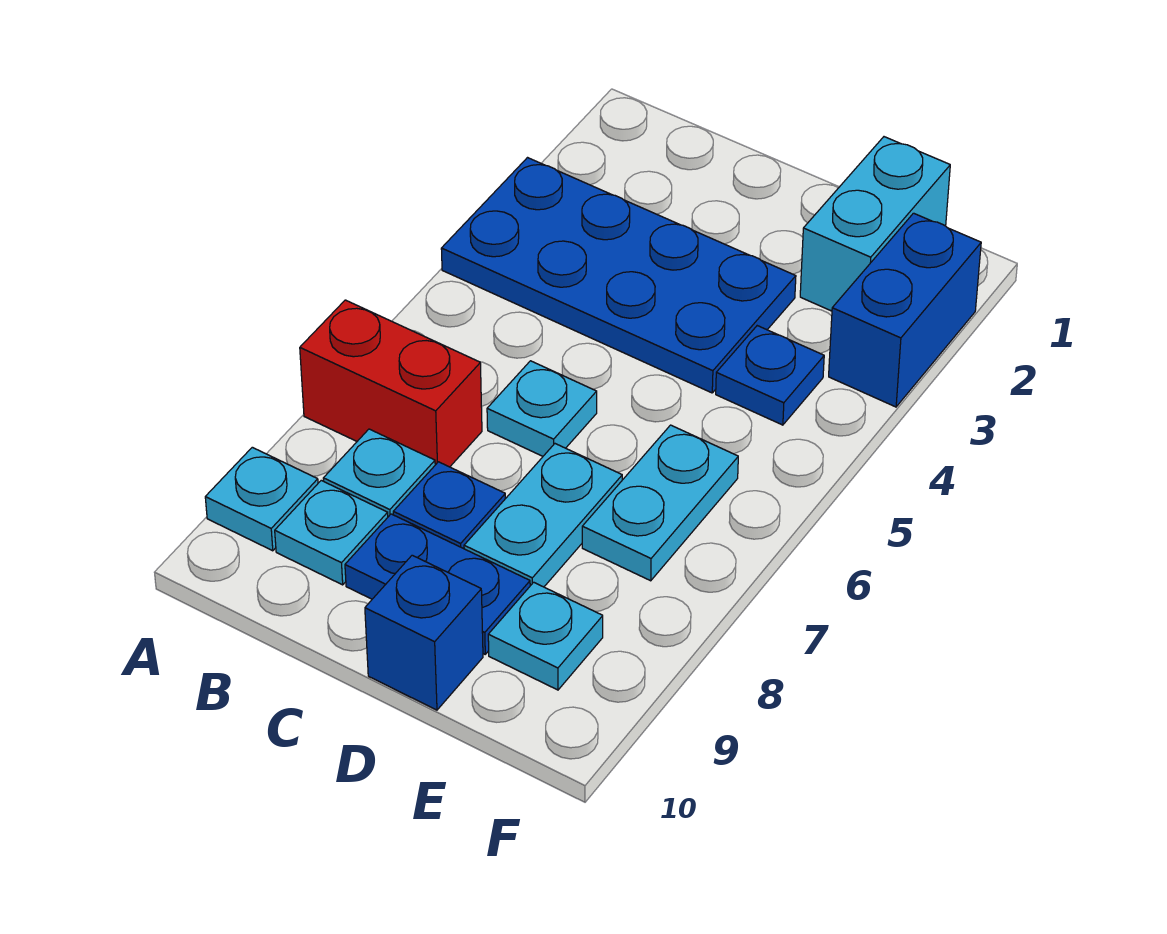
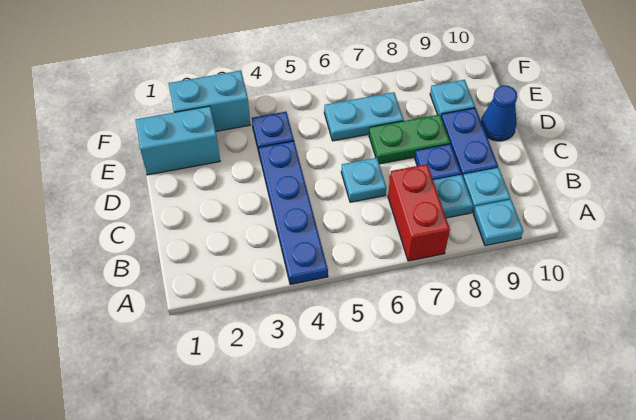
blue 2x4 plate [441,158,796,393] -> blue 1x4 plate [259,141,328,285]
cyan 1x2 plate [464,444,622,587] -> green 1x2 plate [369,114,450,164]
blue 1x1 brick [365,555,483,710] -> blue 1x1 cone [481,86,517,141]
blue 1x2 brick [829,213,981,407] -> cyan 1x2 brick [169,71,250,131]

